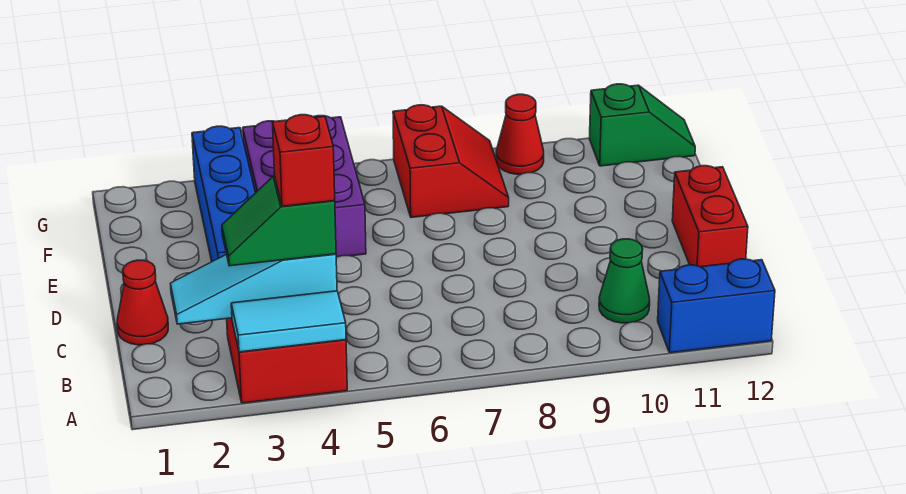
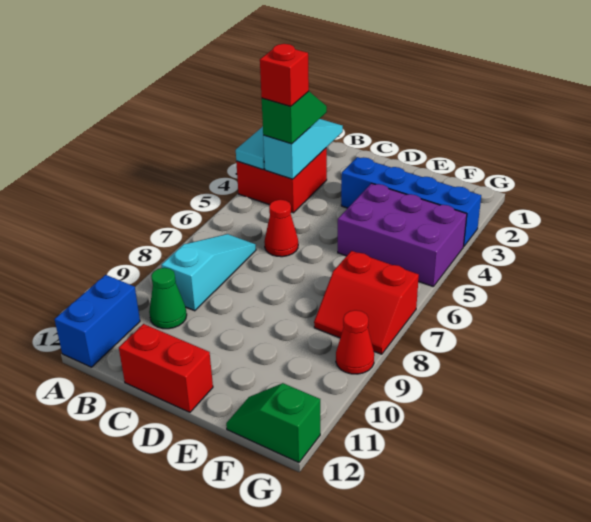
none -> cyan 1x3 slope [161,234,256,311]
red 1x1 cone [117,260,168,345] -> red 1x1 cone moved to [264,200,298,257]
green 1x2 slope [589,84,695,166] -> green 1x2 slope turned to [226,383,320,463]

